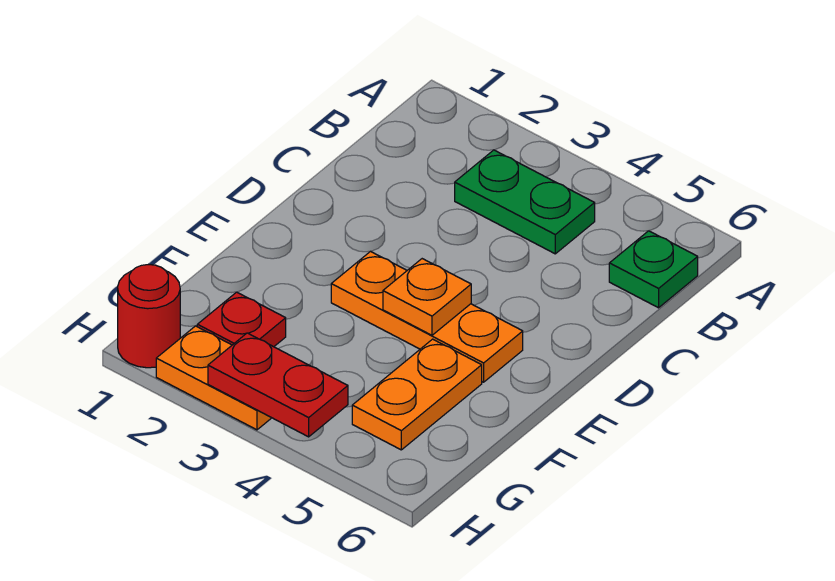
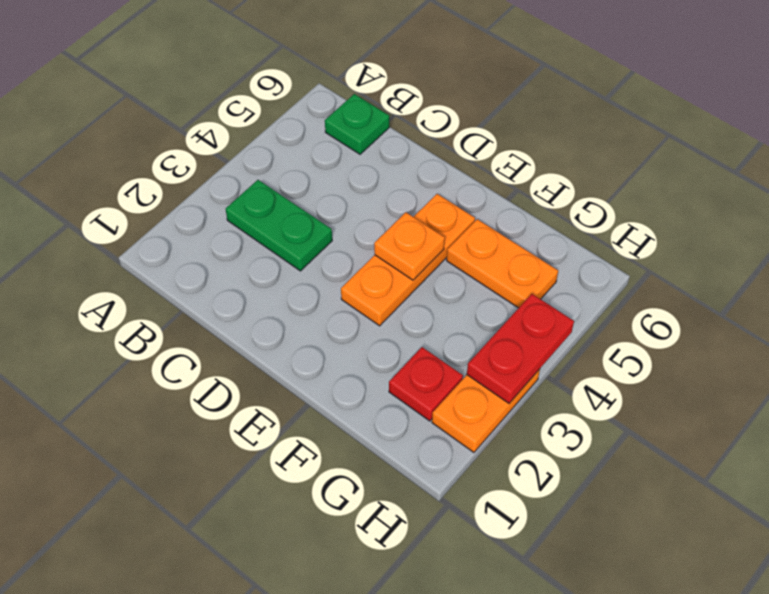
green 1x2 plate [455,150,595,254] -> green 1x2 plate turned to [226,180,332,271]
red 1x1 round brick [118,265,180,368] -> none

